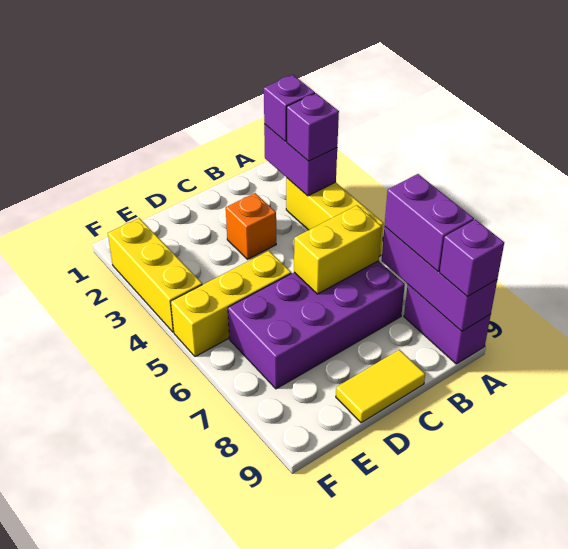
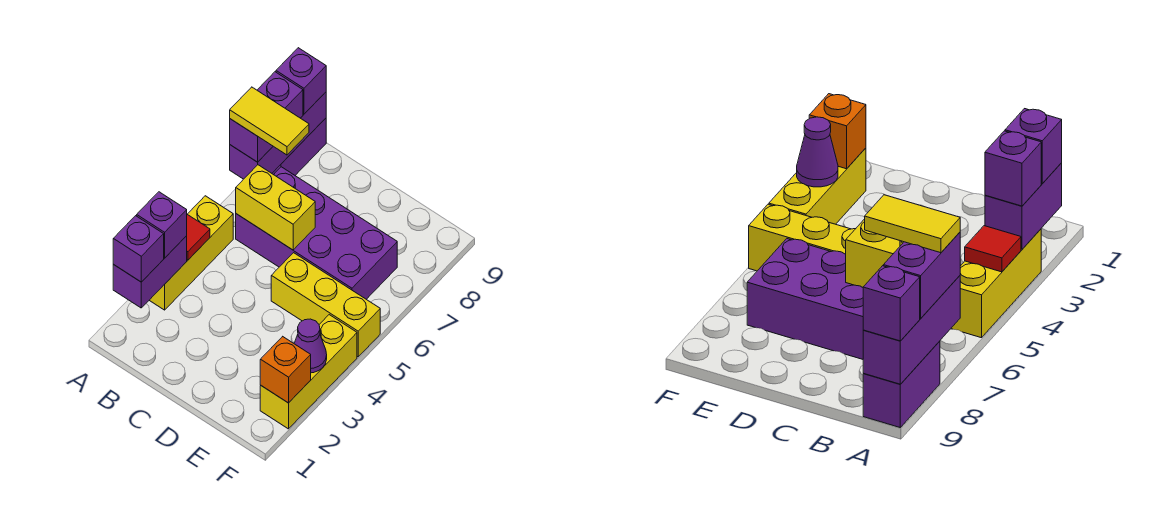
none -> red 1x1 tile [187,215,210,260]
orange 1x1 brick [226,193,276,259] -> orange 1x1 brick moved to [260,337,311,403]
yellow 1x2 tile [336,350,425,423] -> yellow 1x2 tile moved to [230,87,309,155]
none -> purple 1x1 cone [294,319,327,373]

